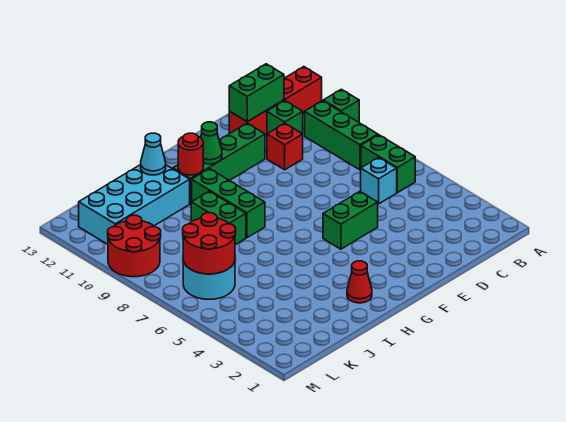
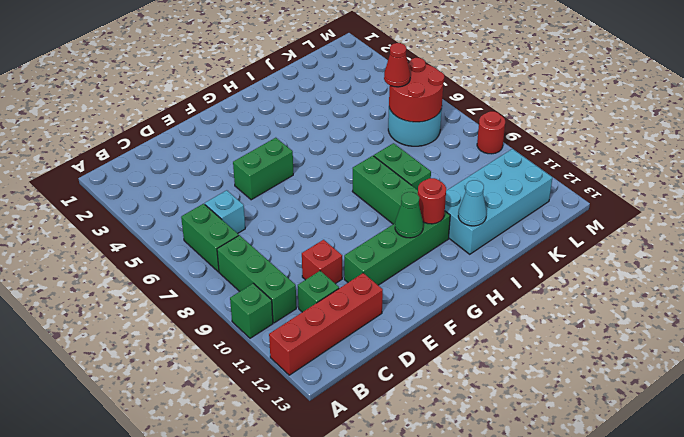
green 1x2 brick [229,64,284,122] -> none
red 1x1 cone [347,261,372,303] -> red 1x1 cone moved to [384,43,410,87]
red 2x2 round brick [108,215,161,277] -> red 1x1 round brick [477,111,505,154]

